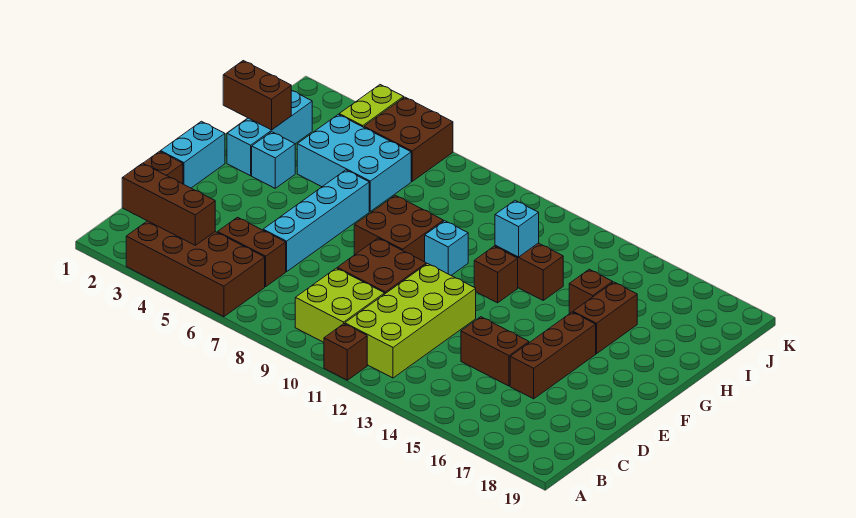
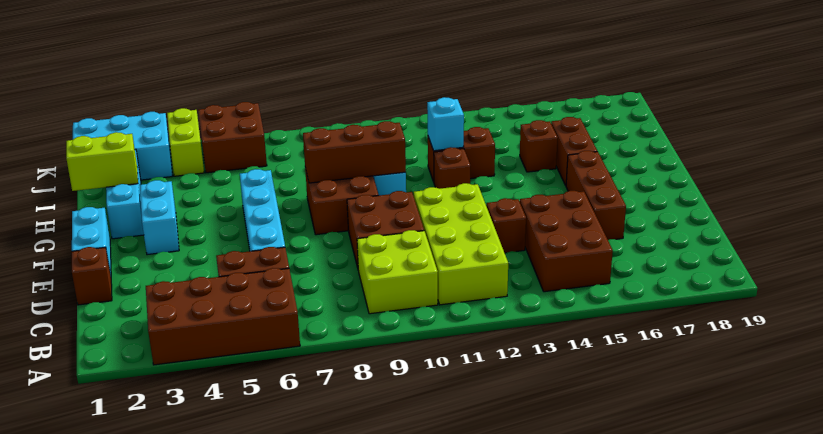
brown 1x1 brick [324,324,367,380] -> brown 1x1 brick moved to [487,198,526,253]
brown 1x3 brick [122,163,215,245] -> brown 1x3 brick moved to [303,121,406,183]
brown 1x2 brick [461,317,529,386] -> brown 2x3 brick [520,191,613,292]
cyan 1x1 brick [252,132,295,188] -> cyan 1x2 brick [140,180,179,255]
brown 1x2 brick [223,61,291,130] -> lime 1x2 brick [66,132,138,191]
cyan 2x3 brick [297,114,411,211] -> cyan 2x3 brick moved to [73,112,172,180]

